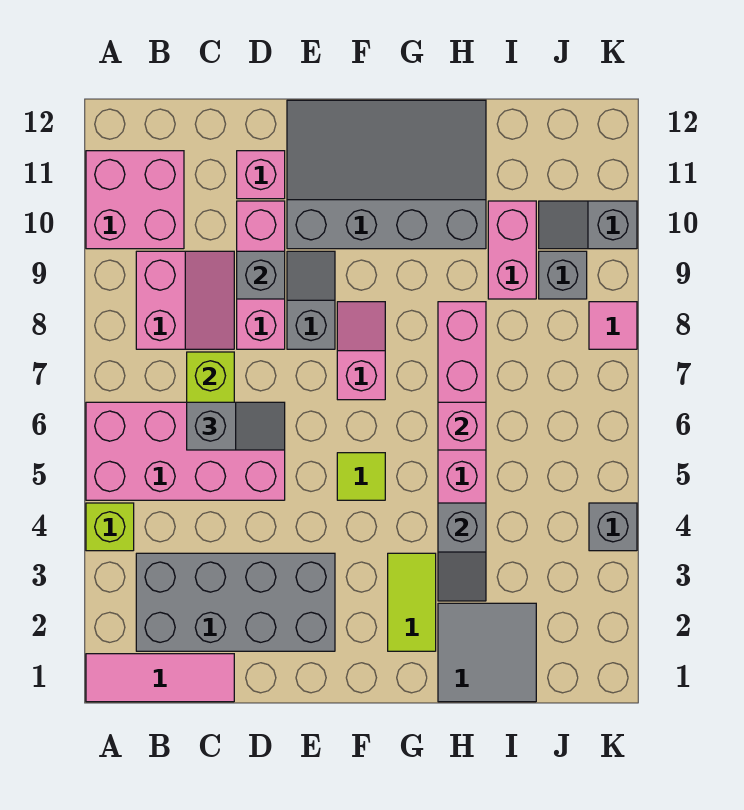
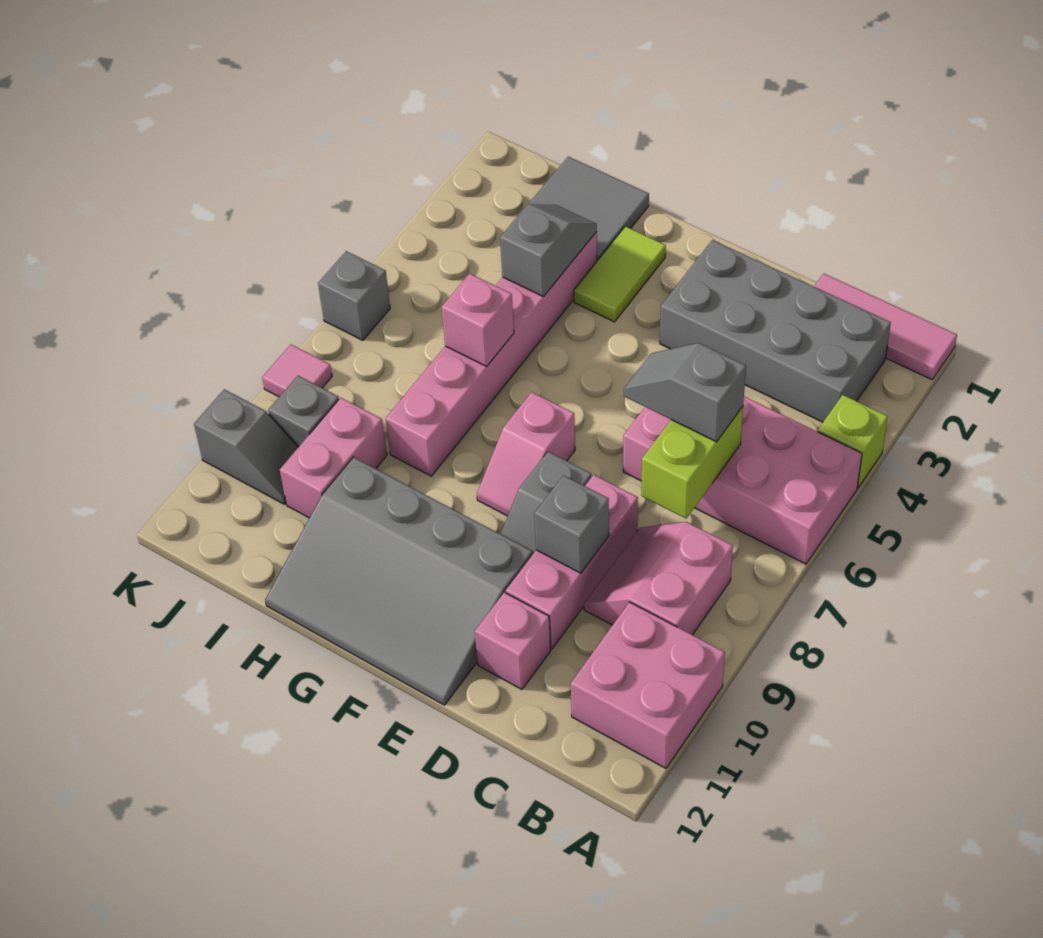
lime 1x1 tile [337,453,385,500] -> none
grey 1x1 brick [589,503,637,551] -> grey 1x1 brick moved to [318,251,390,340]

